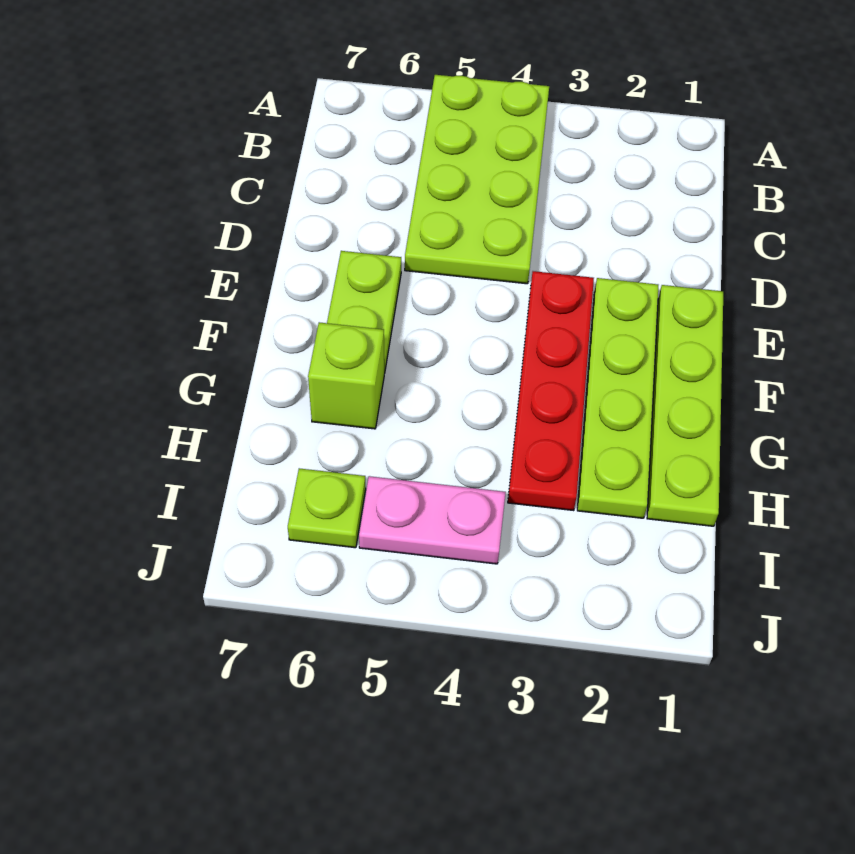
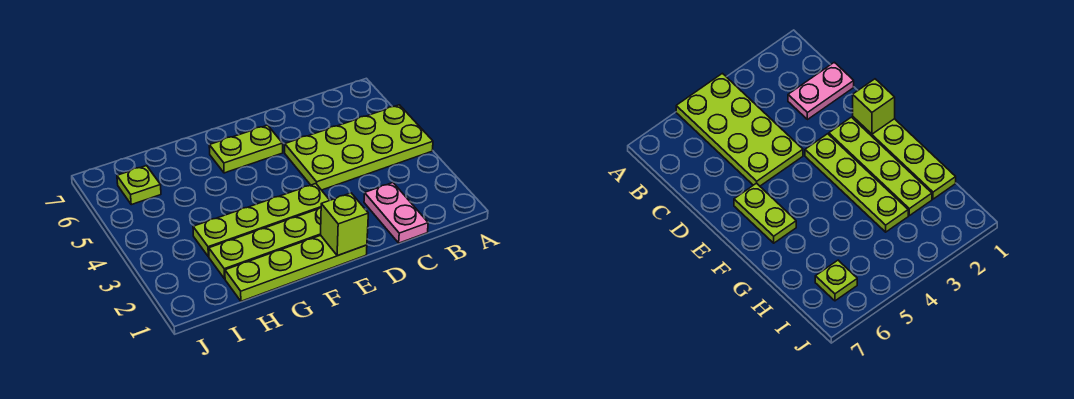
red 1x4 plate [508,271,594,511] -> lime 1x4 plate [193,184,330,257]
lime 1x1 brick [308,322,384,429] -> lime 1x1 brick moved to [321,193,368,256]
pink 1x2 plate [359,476,506,564] -> pink 1x2 plate moved to [364,183,428,243]

